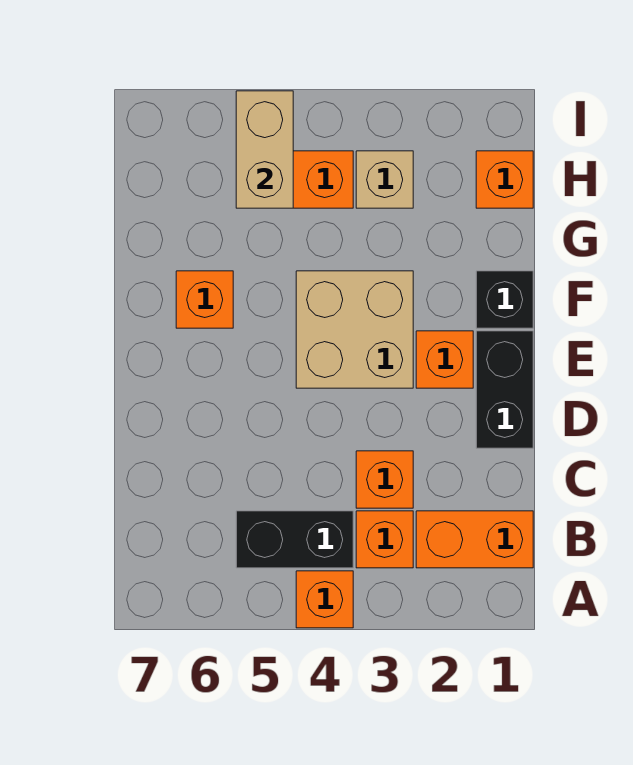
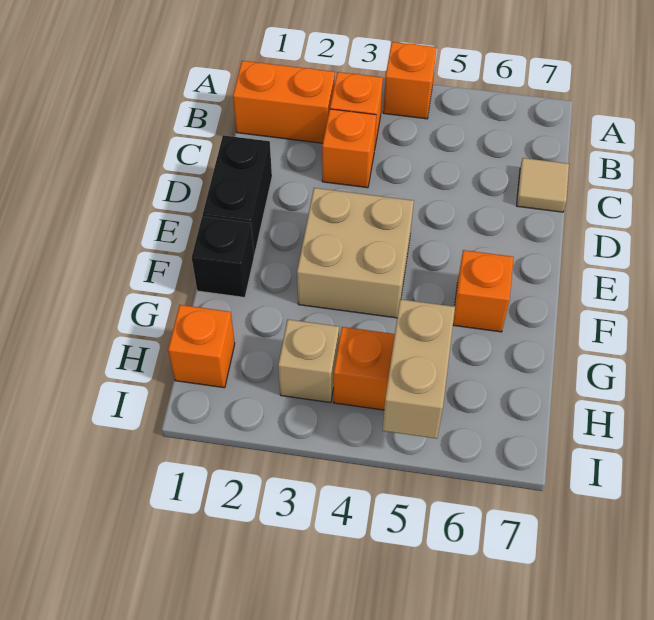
black 1x2 brick [236,511,353,568] -> none
none -> tan 1x1 tile [517,158,569,212]
orange 1x1 brick [416,331,473,388] -> none

